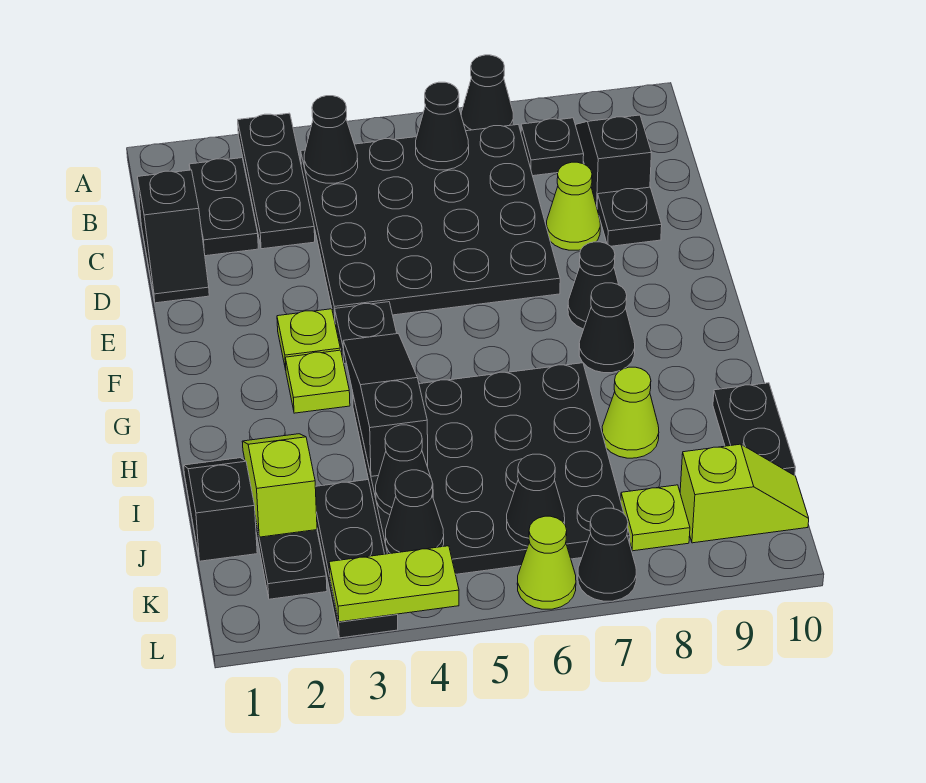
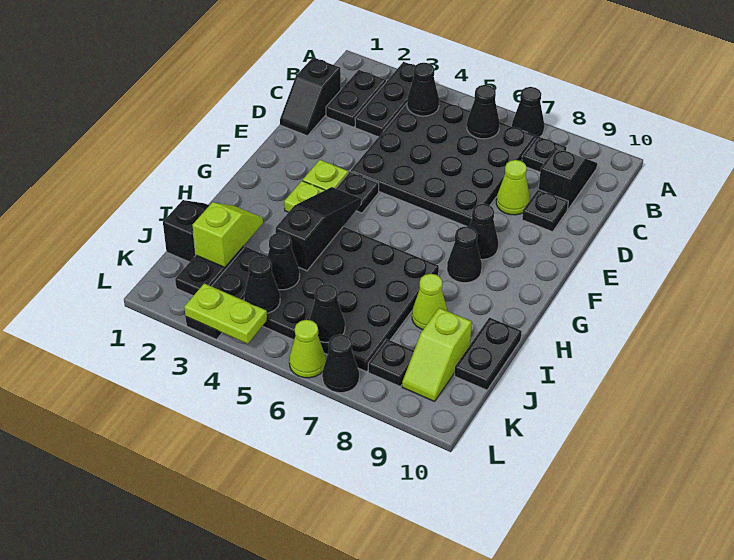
lime 1x1 plate [621,485,690,551] -> black 1x1 plate [368,339,414,386]
lime 1x2 slope [680,444,809,543] -> lime 1x2 slope turned to [402,308,472,401]

